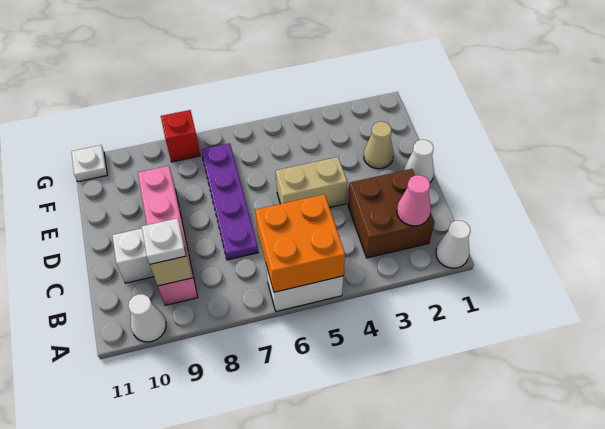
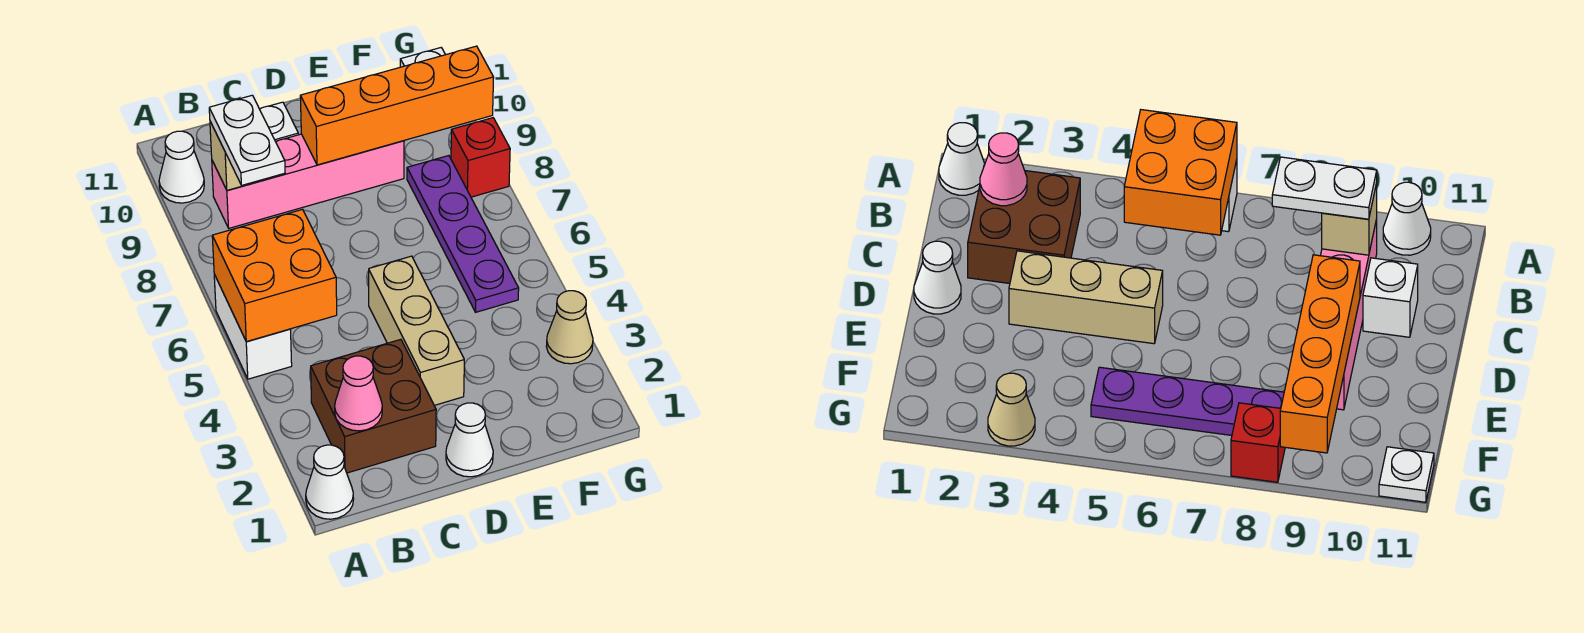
white 1x1 plate [142,218,186,264] -> white 1x2 plate [209,95,285,185]
purple 1x4 plate [201,143,258,260] -> purple 1x4 plate turned to [407,156,519,312]
tan 1x2 brick [276,157,347,208] -> tan 1x3 brick [369,256,464,405]
none -> orange 1x4 brick [300,46,494,165]
tan 1x1 cone [364,122,394,169] -> tan 1x1 cone moved to [546,291,593,364]

